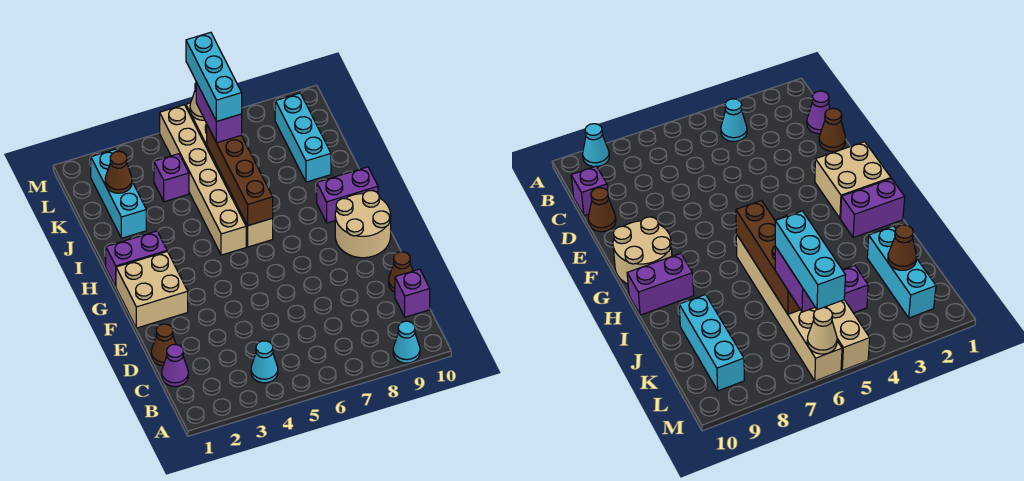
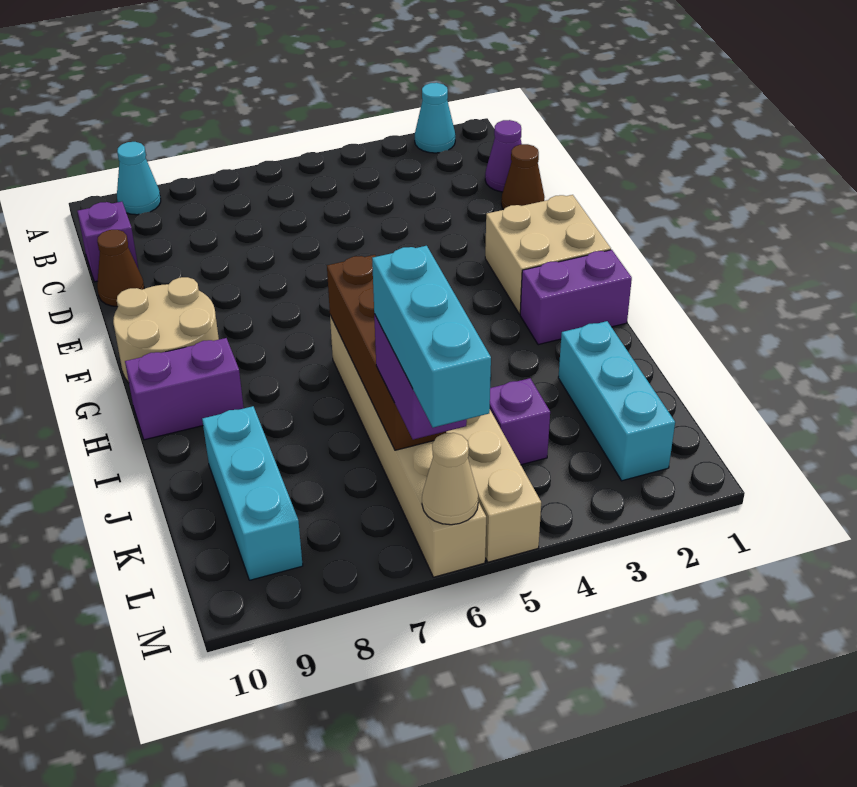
cyan 1x1 cone [251,341,278,383] -> cyan 1x1 cone moved to [415,83,455,153]
brown 1x1 cone [105,151,132,193] -> none

